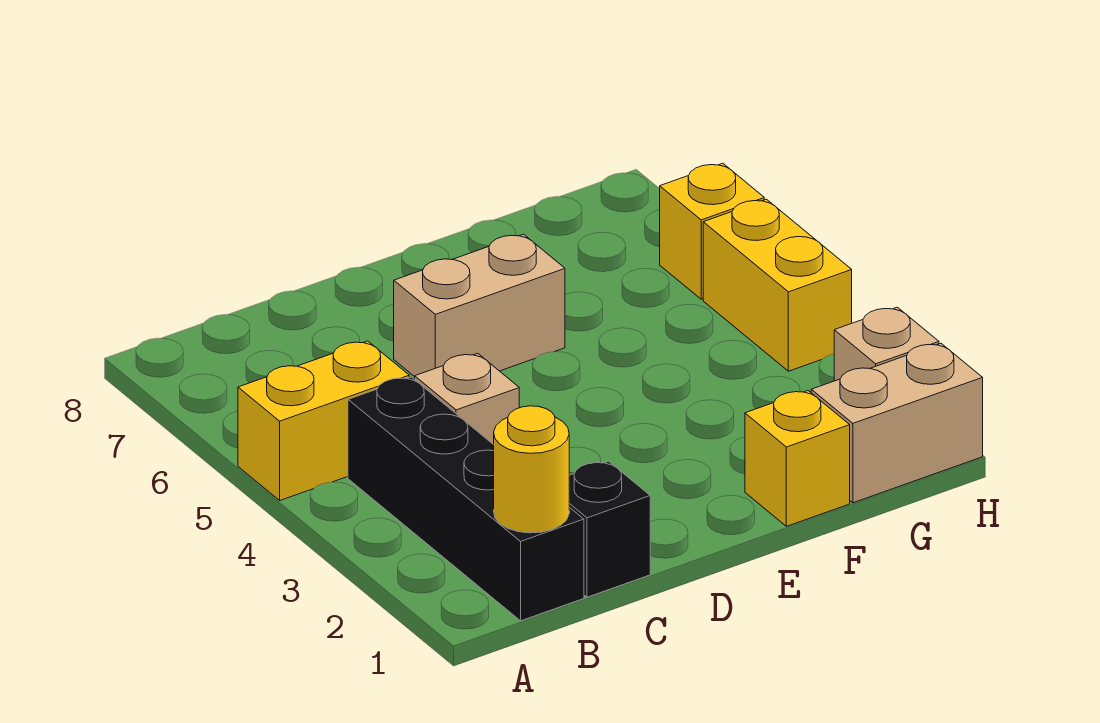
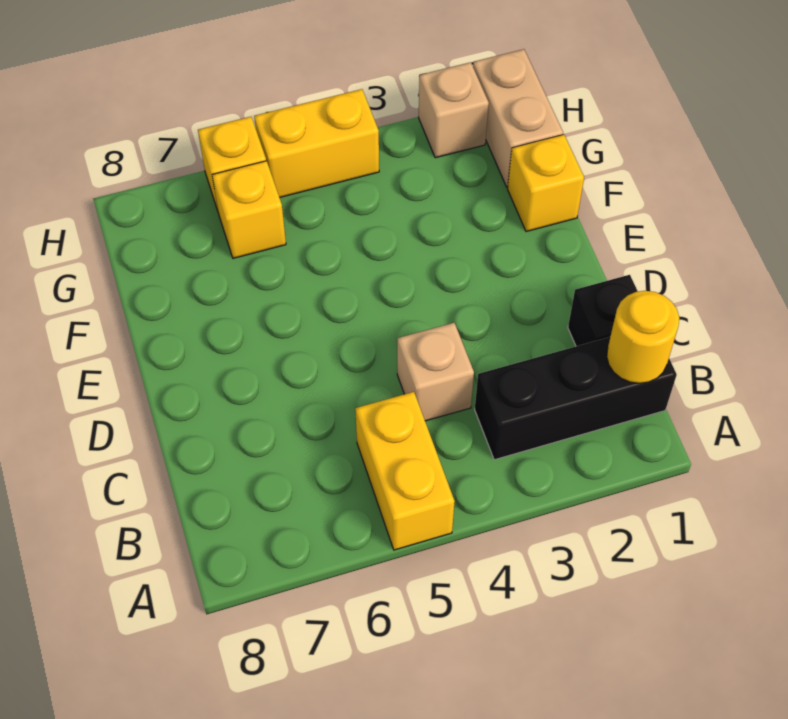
black 1x4 brick [348,377,584,621] -> black 1x3 brick [475,337,677,460]
tan 1x2 brick [394,234,565,377] -> none
none -> yellow 1x1 brick [212,161,286,258]

